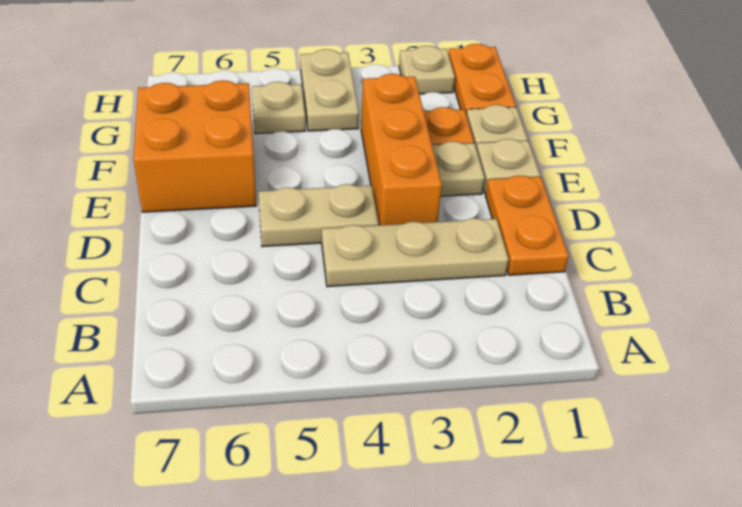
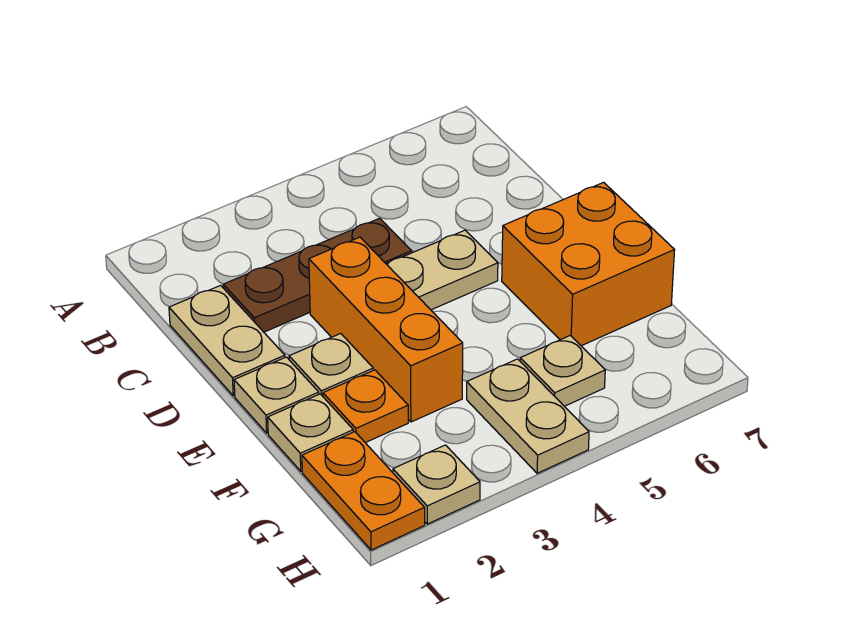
orange 1x2 plate [485,175,569,275] -> tan 1x2 plate [169,285,285,396]
tan 1x3 plate [322,218,509,287] -> brown 1x3 plate [223,218,412,332]

